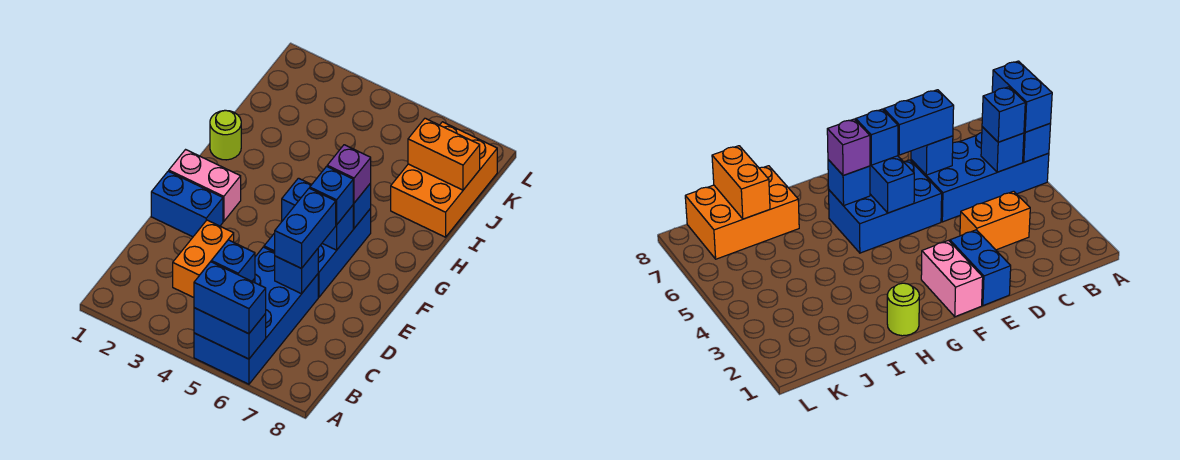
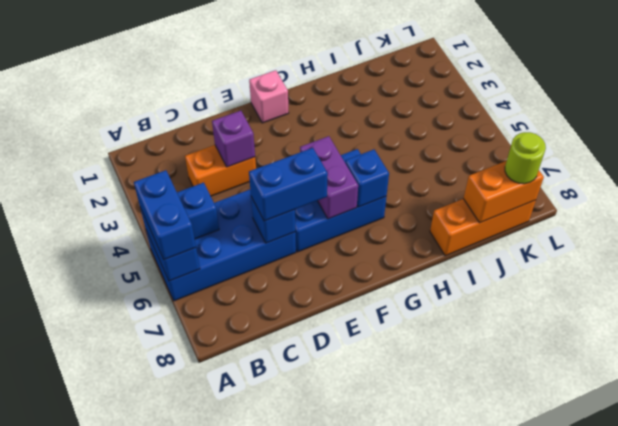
blue 1x1 brick [211,240,255,281] -> none
blue 1x2 brick [151,171,223,237] -> none
pink 1x2 brick [169,150,241,221] -> pink 1x1 brick [249,70,289,123]
blue 1x2 brick [282,178,353,250] -> purple 1x2 brick [300,136,358,219]
blue 1x1 brick [310,167,353,225] -> none
purple 1x1 brick [327,145,371,203] -> purple 1x1 brick moved to [212,111,255,167]
lime 1x1 round brick [210,111,241,160] -> lime 1x1 round brick moved to [505,132,546,184]
orange 2x3 brick [391,122,497,237] -> orange 1x3 brick [430,199,536,256]
orange 1x2 brick [408,118,480,190] -> orange 1x2 brick turned to [463,161,544,223]

